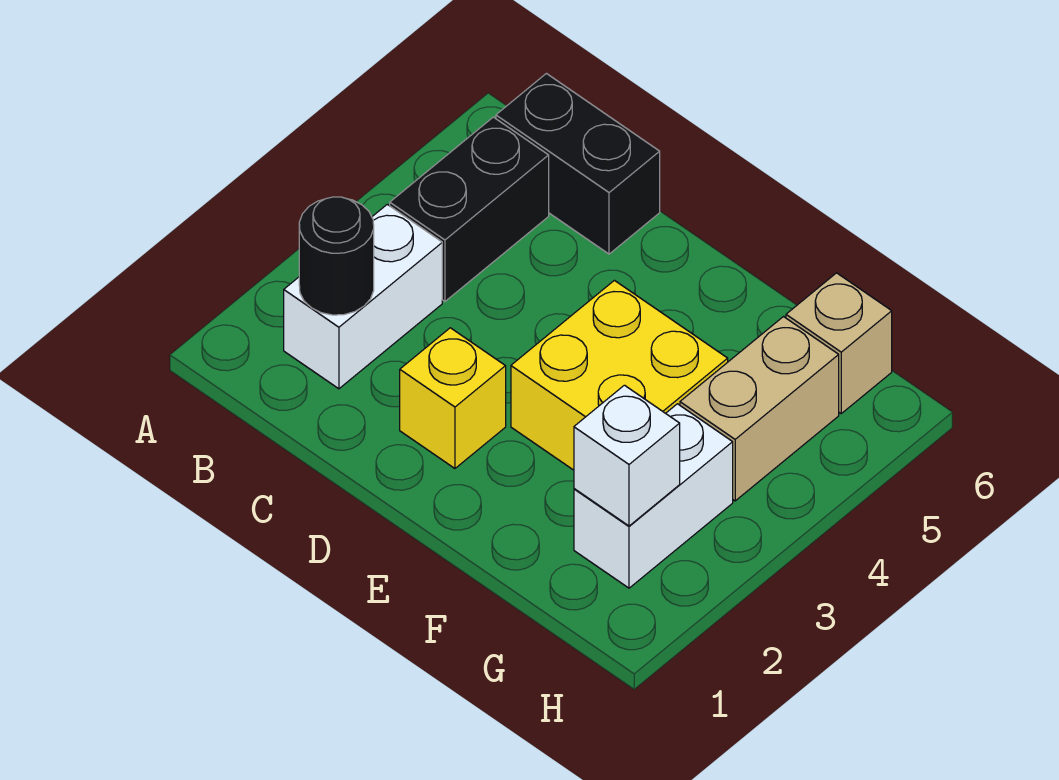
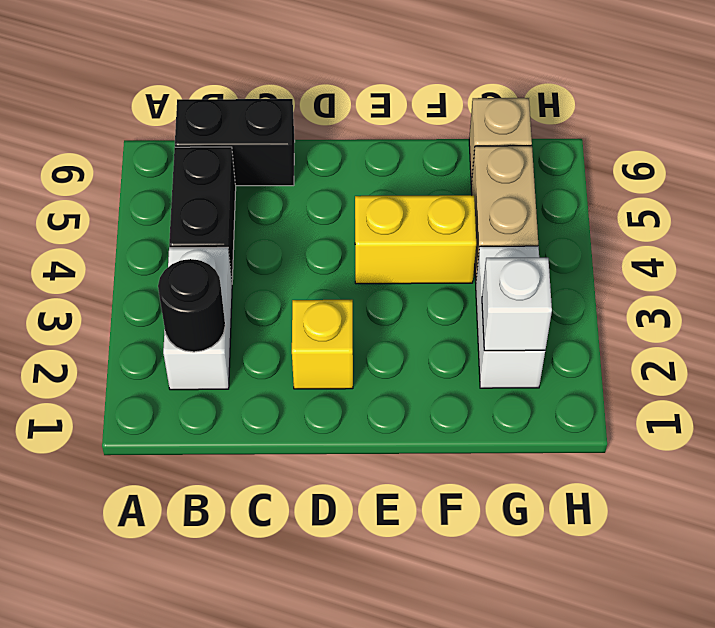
yellow 2x2 brick [511,280,728,470] -> yellow 1x2 brick [355,195,476,284]

